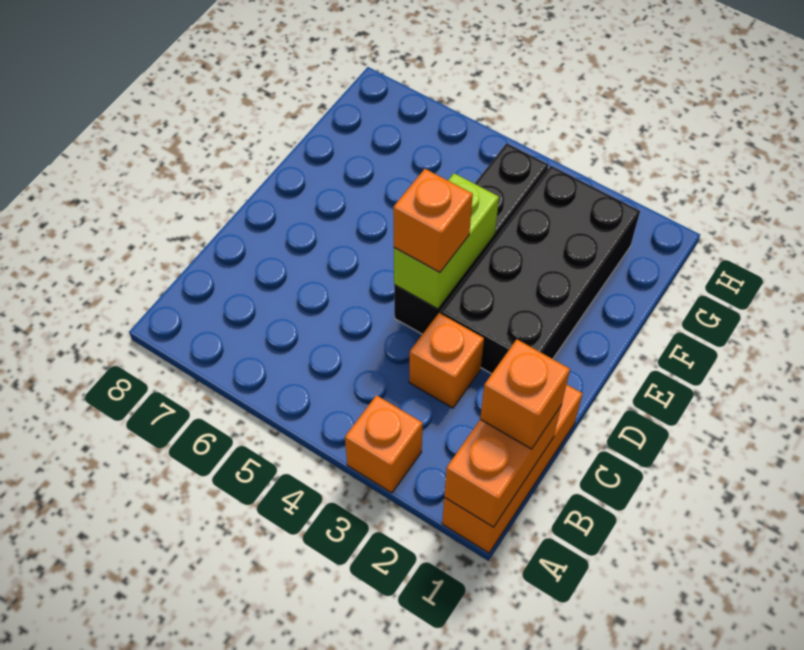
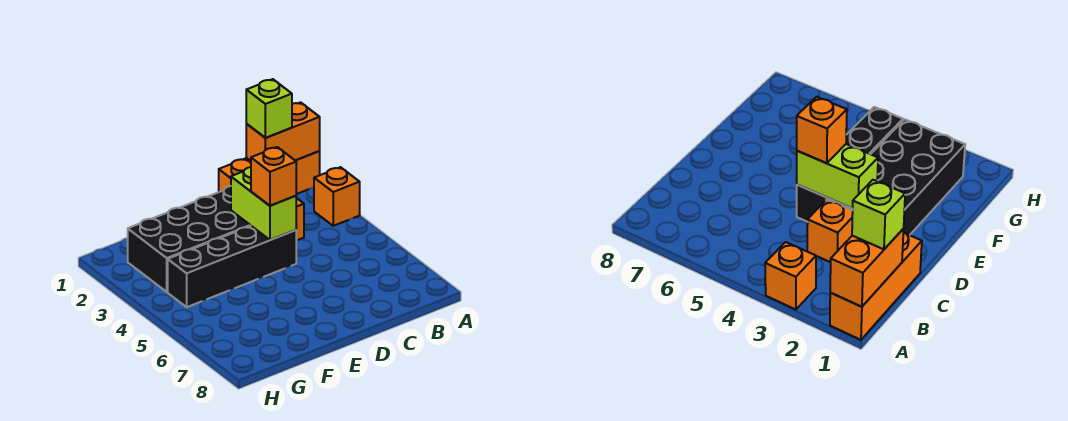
orange 1x1 brick [480,339,570,449] -> lime 1x1 brick [246,79,292,138]
lime 1x2 brick [394,173,499,309] -> lime 1x2 brick turned to [231,167,296,240]

